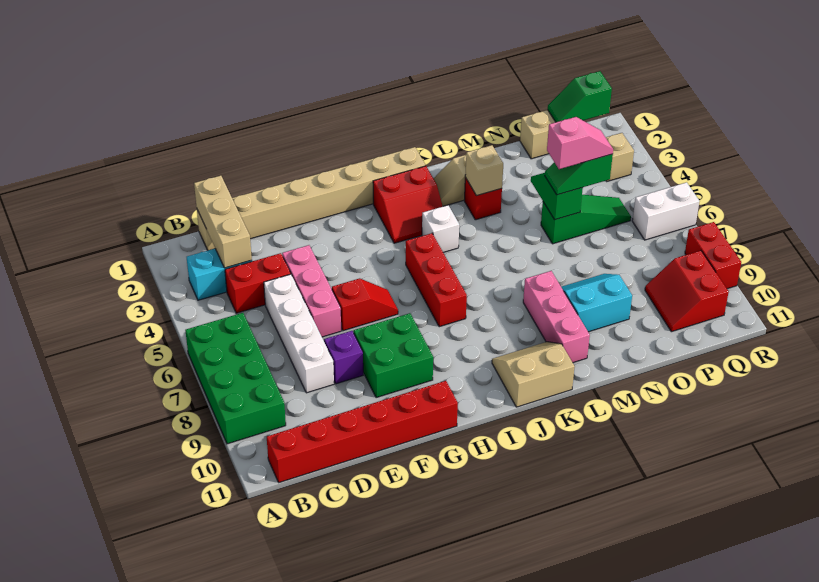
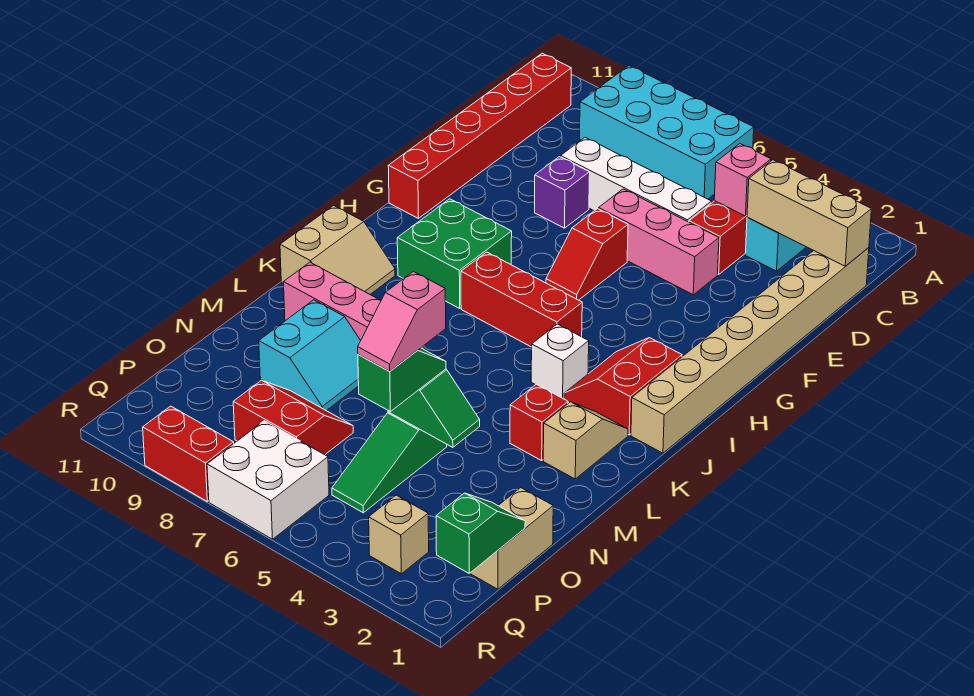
green 2x4 brick [185,313,286,444] -> cyan 2x4 brick [580,66,754,199]
none -> pink 1x1 brick [714,144,771,216]
green 2x2 brick [353,313,433,398] -> green 2x2 brick moved to [397,199,512,308]
tan 1x1 brick [465,145,503,196] -> none
red 2x2 slope [645,251,729,332] -> red 2x2 slope moved to [233,380,353,455]
white 1x2 brick [632,182,700,240] -> white 2x2 brick [207,421,329,539]

